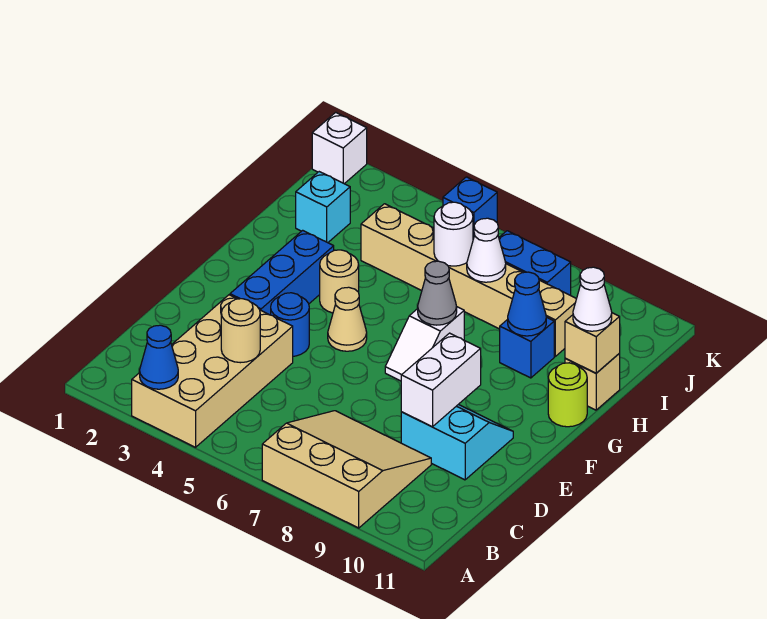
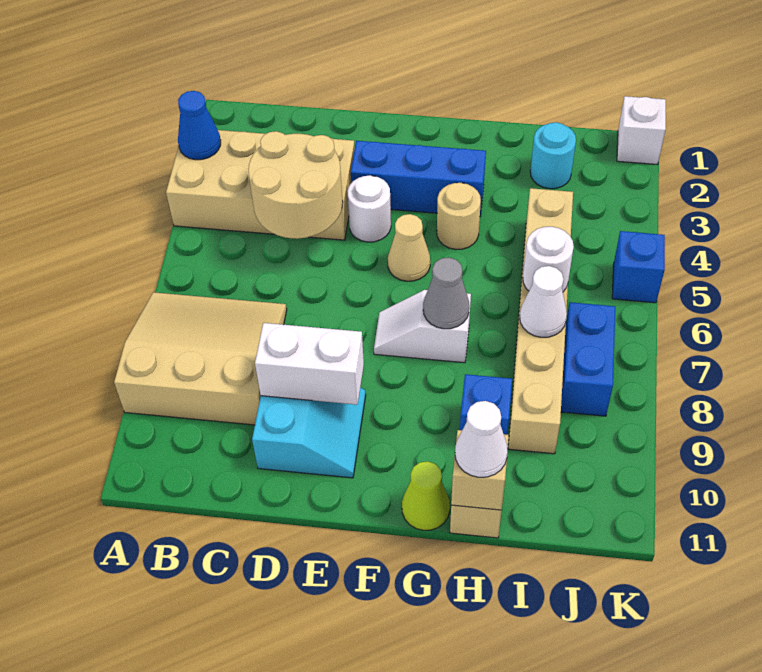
tan 3x3 slope [262,411,431,528] -> tan 3x3 slope turned to [114,292,287,425]
tan 1x1 round brick [221,299,260,363] -> tan 2x2 round brick [248,131,343,239]
blue 1x1 round brick [271,293,309,356] -> white 1x1 round brick [347,175,391,242]
lime 1x1 round brick [548,363,587,427] -> lime 1x1 cone [402,461,450,530]
blue 1x1 cone [508,272,546,336] -> none
cyan 1x1 brick [296,172,350,243] -> cyan 1x1 round brick [530,122,576,189]

